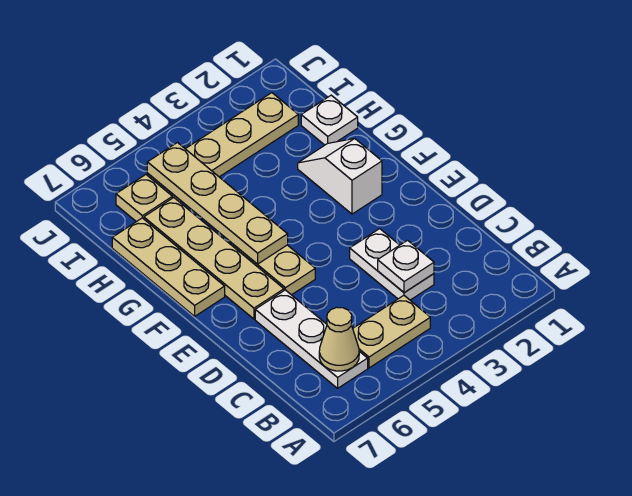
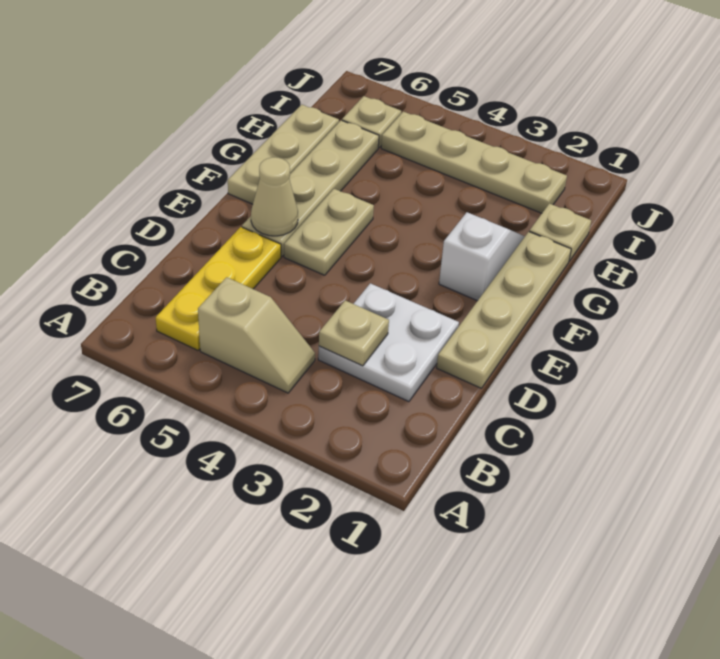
tan 1x2 plate [353,295,430,368] -> tan 1x2 slope [198,277,315,393]
white 1x3 plate [255,290,368,388] -> yellow 1x3 plate [156,227,281,350]
tan 1x1 cone [319,308,359,371] -> tan 1x1 cone moved to [251,157,298,236]
white 1x2 plate [350,229,434,300] -> white 2x2 plate [318,283,459,402]
white 1x1 plate [378,240,434,293] -> tan 1x1 plate [319,300,389,366]
tan 1x4 plate [147,143,288,264] -> tan 1x4 plate moved to [437,232,571,388]
white 1x1 plate [301,95,358,145] -> tan 1x1 plate [529,204,591,261]

